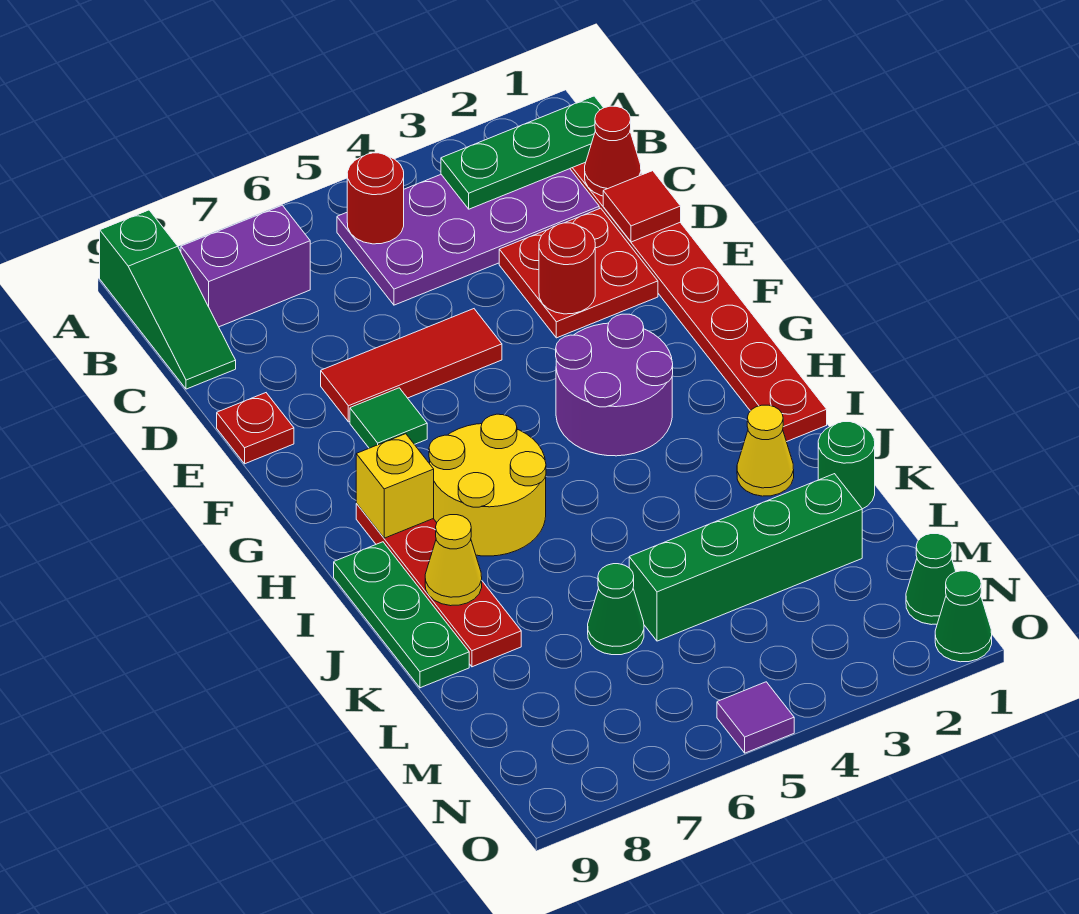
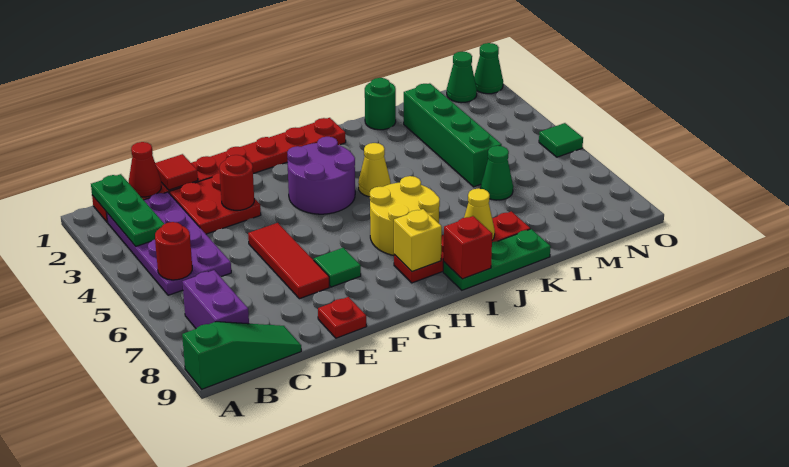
none -> red 1x1 brick [443,216,492,279]
yellow 1x1 cone [737,405,794,496] -> yellow 1x1 cone moved to [358,143,391,197]
purple 1x1 tile [717,682,794,753] -> green 1x1 tile [539,123,583,157]

